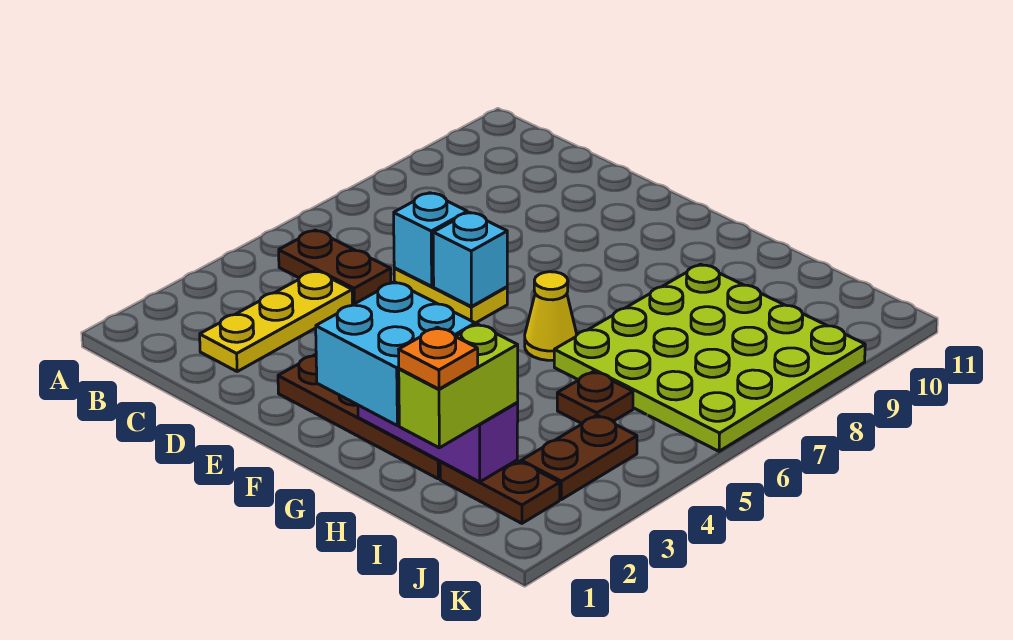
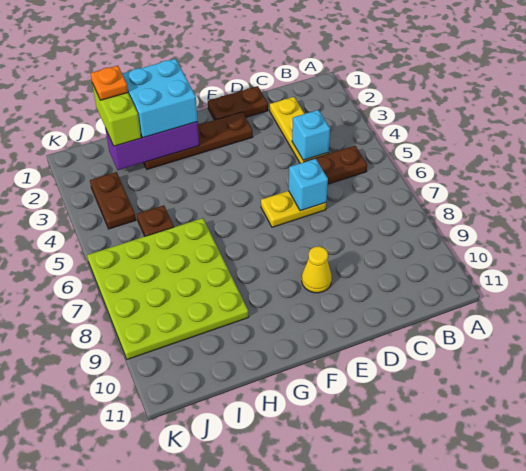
cyan 1x1 brick [433,212,507,307] -> cyan 1x1 brick moved to [292,110,330,160]
yellow 1x1 cone [525,272,577,360] -> yellow 1x1 cone moved to [302,246,332,293]
brown 1x2 plate [440,460,560,523] -> brown 1x2 plate moved to [208,86,268,120]

